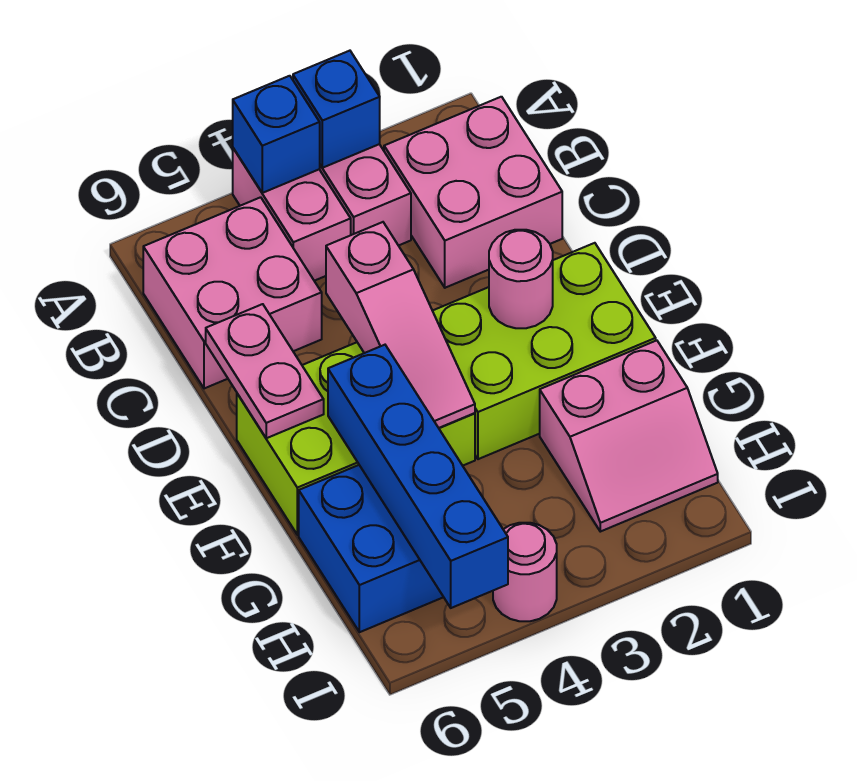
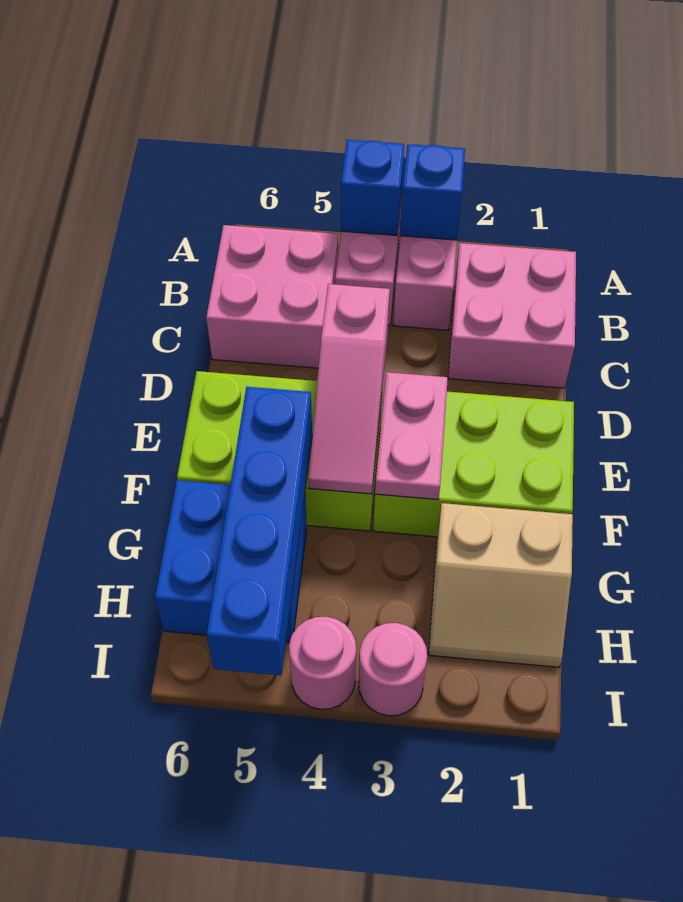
pink 1x2 plate [206,304,324,438] -> pink 1x2 plate moved to [375,372,448,500]
pink 1x1 round brick [489,230,553,328] -> pink 1x1 round brick moved to [359,623,427,716]
pink 2x2 slope [540,340,718,532] -> tan 2x2 slope [429,503,573,667]

